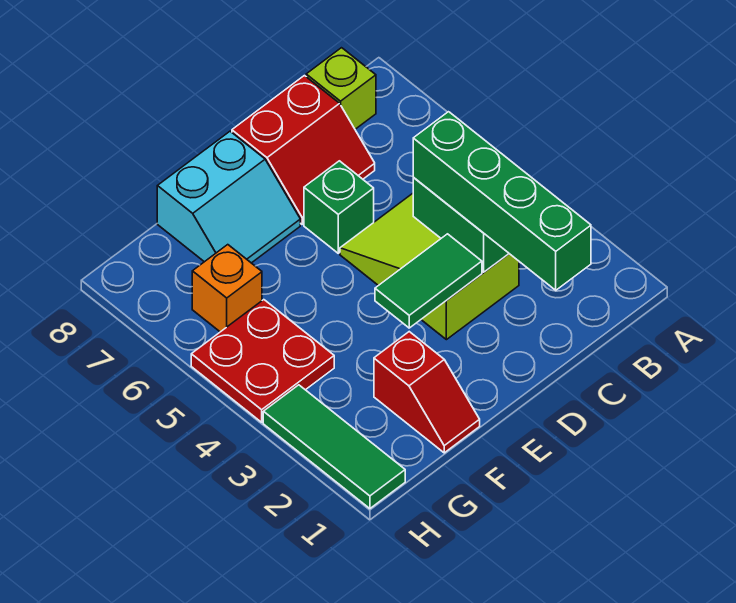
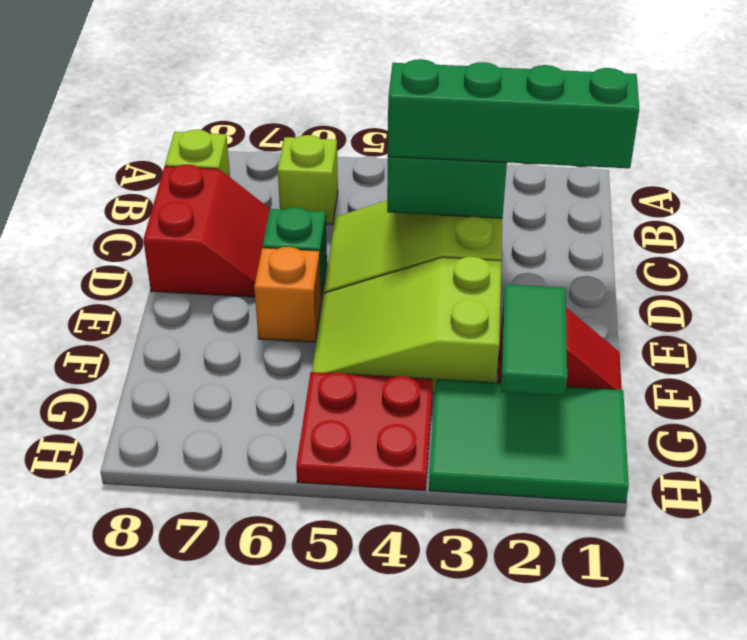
none -> lime 1x1 brick [278,135,338,225]
green 1x2 tile [375,234,482,328] -> green 1x2 tile moved to [501,284,567,396]
none -> lime 2x3 slope [312,257,501,394]
cyan 2x2 slope [157,131,300,263] -> none
orange 1x1 brick [192,245,262,332] -> orange 1x1 brick moved to [254,247,321,342]
green 1x3 tile [263,385,405,509] -> green 2x3 tile [429,379,629,503]

